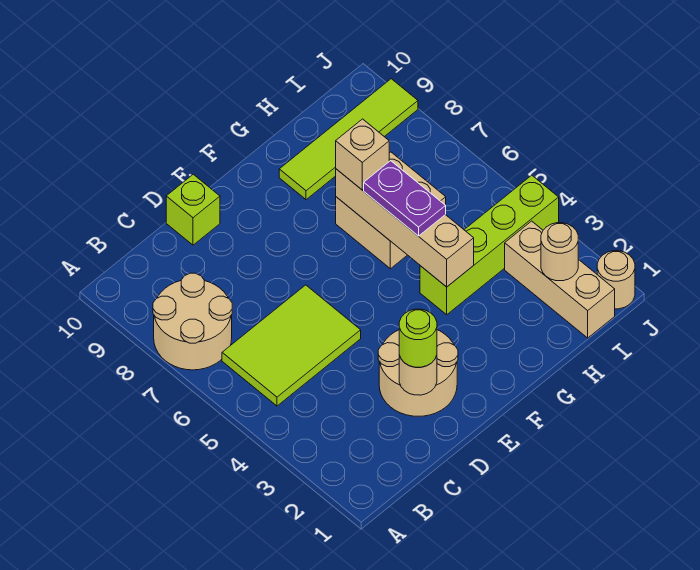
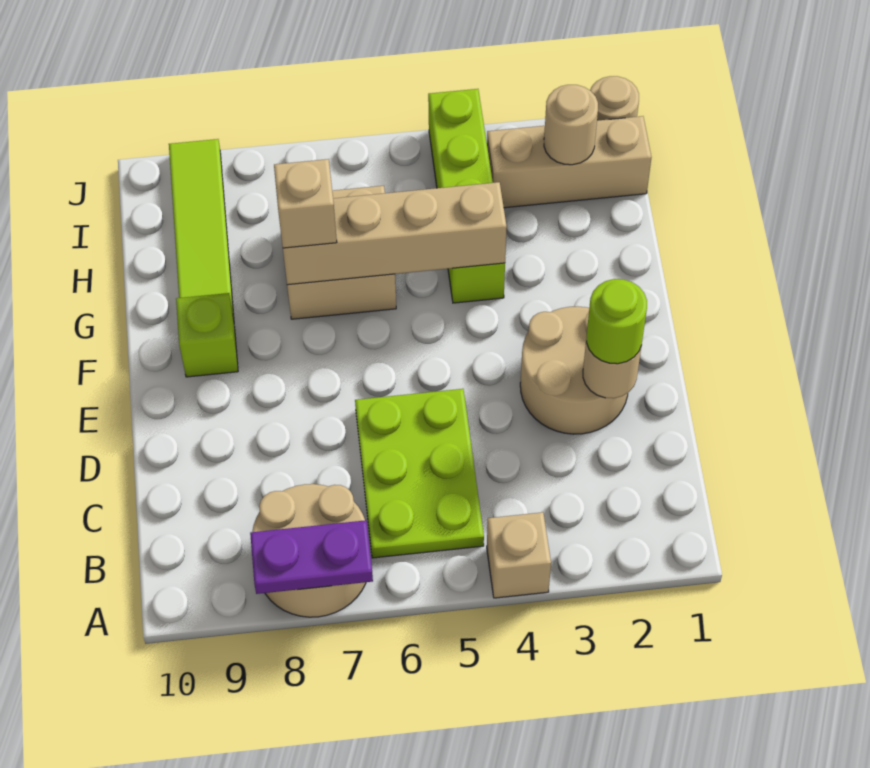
none -> tan 1x1 brick [487,512,551,598]
lime 2x3 tile [222,285,361,406] -> lime 2x3 plate [355,389,484,558]
lime 1x1 brick [166,174,220,245] -> lime 1x1 brick moved to [176,293,238,377]
purple 1x2 plate [364,161,446,236] -> purple 1x2 plate moved to [250,520,373,594]

